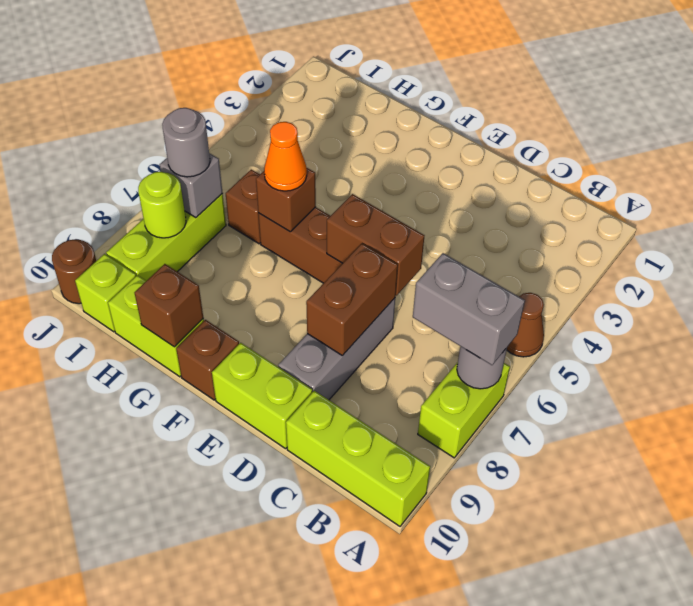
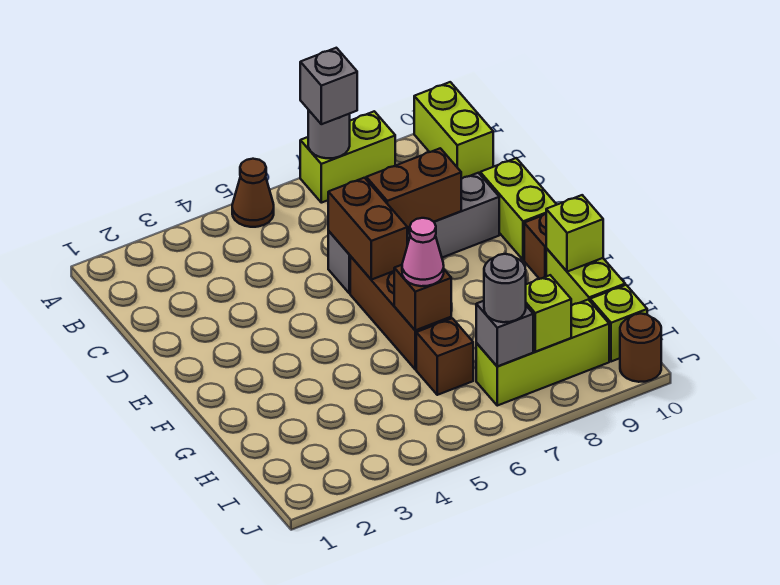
grey 1x2 brick [413,253,525,365] -> grey 1x1 brick [300,48,357,124]
lime 1x3 brick [286,391,430,526] -> lime 1x2 brick [414,82,493,179]
grey 1x3 brick [278,298,395,400] -> grey 1x4 brick [328,173,499,293]
orange 1x1 cone [264,122,307,191] -> pink 1x1 cone [402,218,444,286]
brown 1x1 brick [135,264,203,347] -> lime 1x1 brick [546,195,603,272]
lime 1x1 round brick [138,172,186,238] -> lime 1x1 brick [526,275,571,352]

